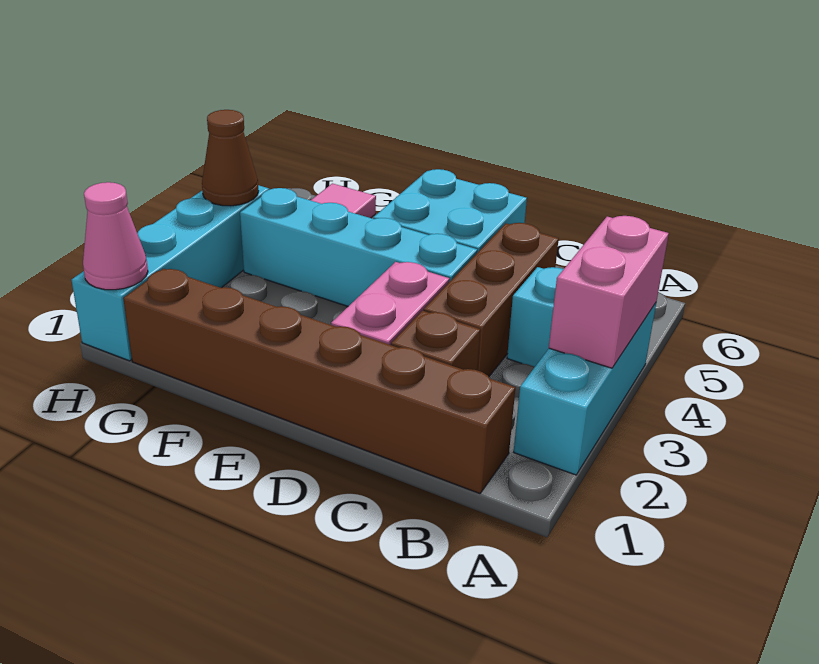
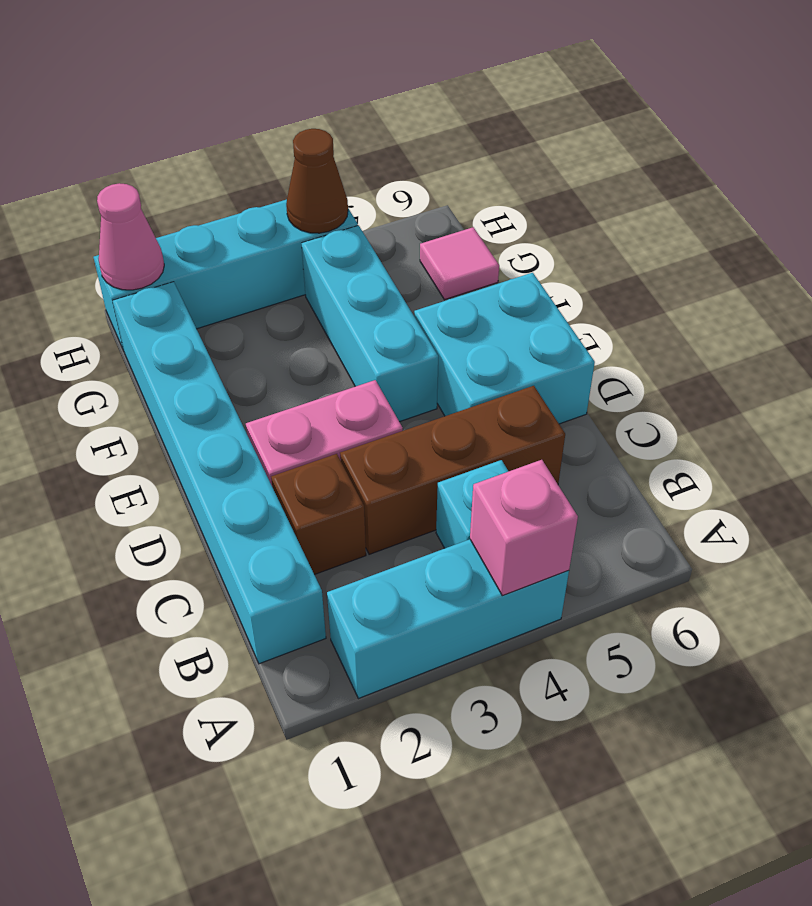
pink 1x2 brick [549,216,669,368] -> pink 1x1 brick [470,460,578,596]
brown 1x6 brick [123,269,515,494] -> cyan 1x6 brick [113,282,326,664]
cyan 1x4 brick [240,188,477,306] -> cyan 1x3 brick [302,225,438,422]

